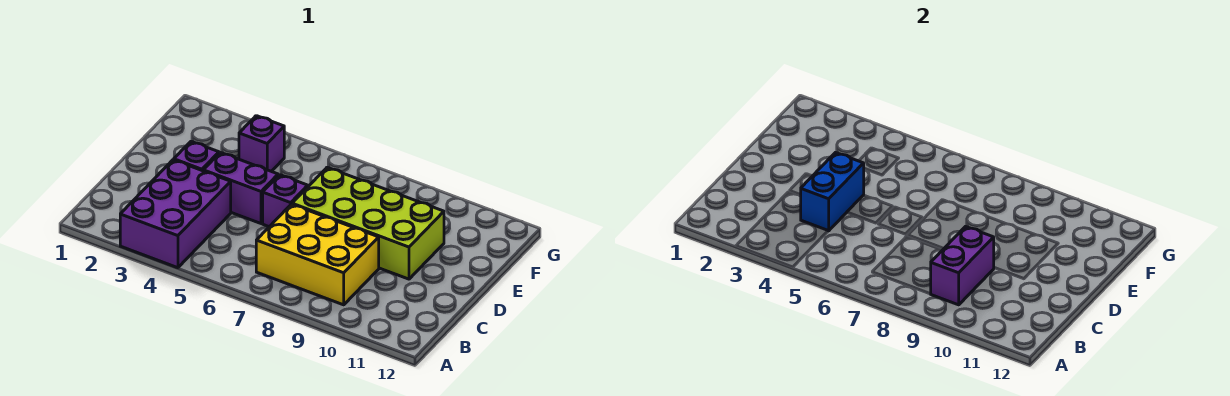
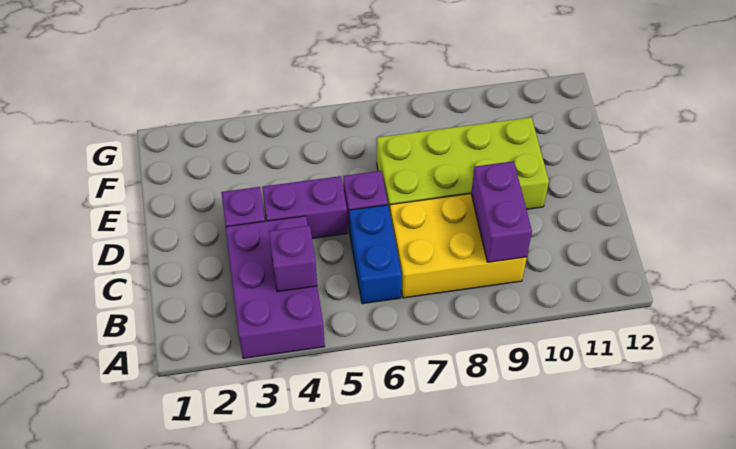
blue 1x2 brick [801,153,864,231] -> blue 1x2 brick moved to [349,205,402,304]
purple 1x1 brick [239,116,284,171] -> purple 1x1 brick moved to [269,225,317,292]

